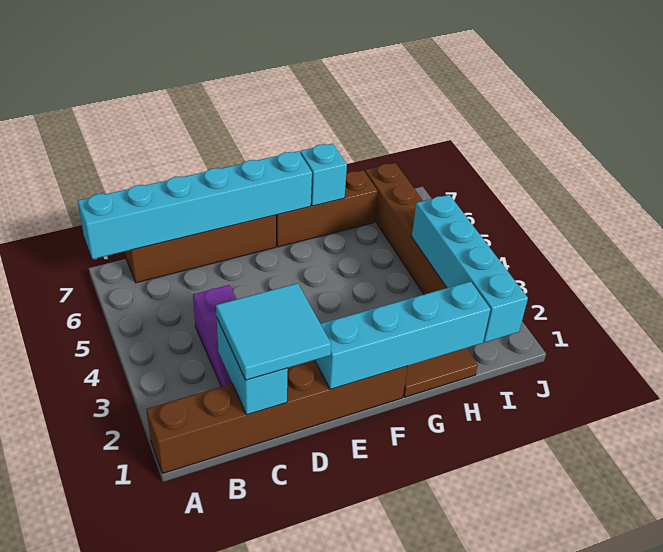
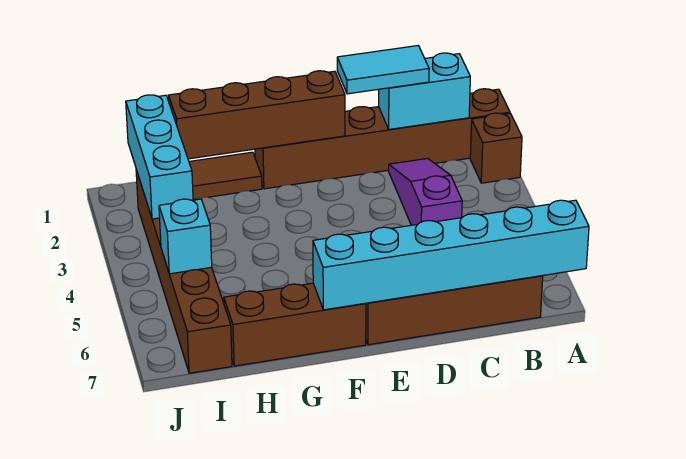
none -> brown 1x1 brick [470,113,522,183]
cyan 1x2 brick [217,319,288,415] -> cyan 1x2 brick turned to [379,53,470,129]
cyan 2x2 tile [216,283,331,380] -> cyan 1x2 tile [337,46,429,94]
cyan 1x4 brick [315,281,490,389] -> brown 1x4 brick [169,71,345,159]
cyan 1x1 brick [300,144,347,206] -> cyan 1x1 brick moved to [159,199,212,274]
cyan 1x4 brick [412,195,528,342] -> cyan 1x3 brick [126,95,193,219]

